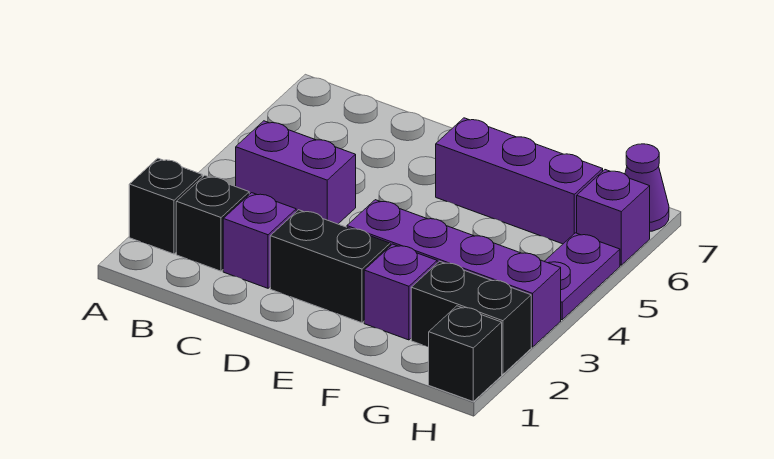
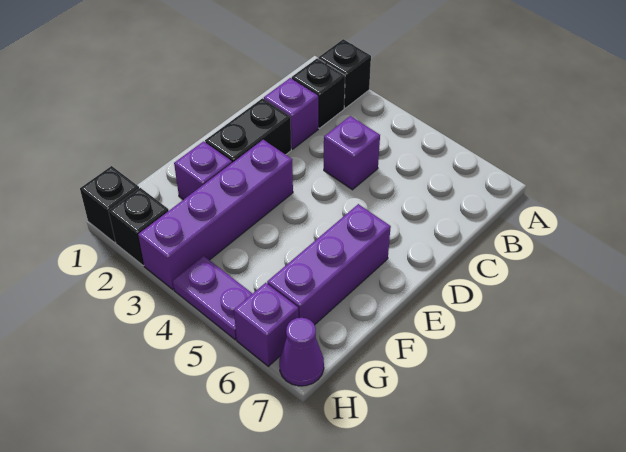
purple 1x2 brick [236,121,356,224] -> purple 1x1 brick [324,116,380,190]
black 1x2 brick [411,261,531,374] -> black 1x1 brick [108,188,169,266]

